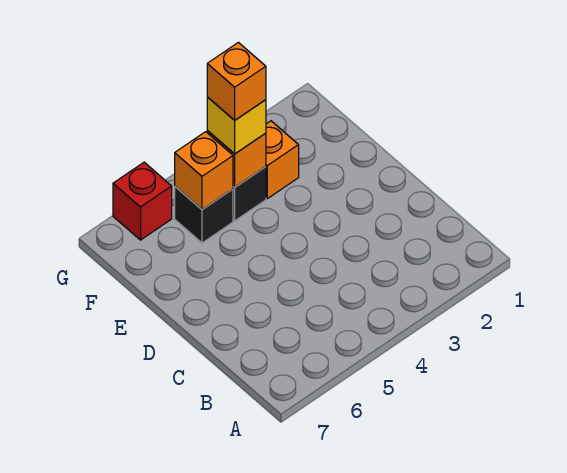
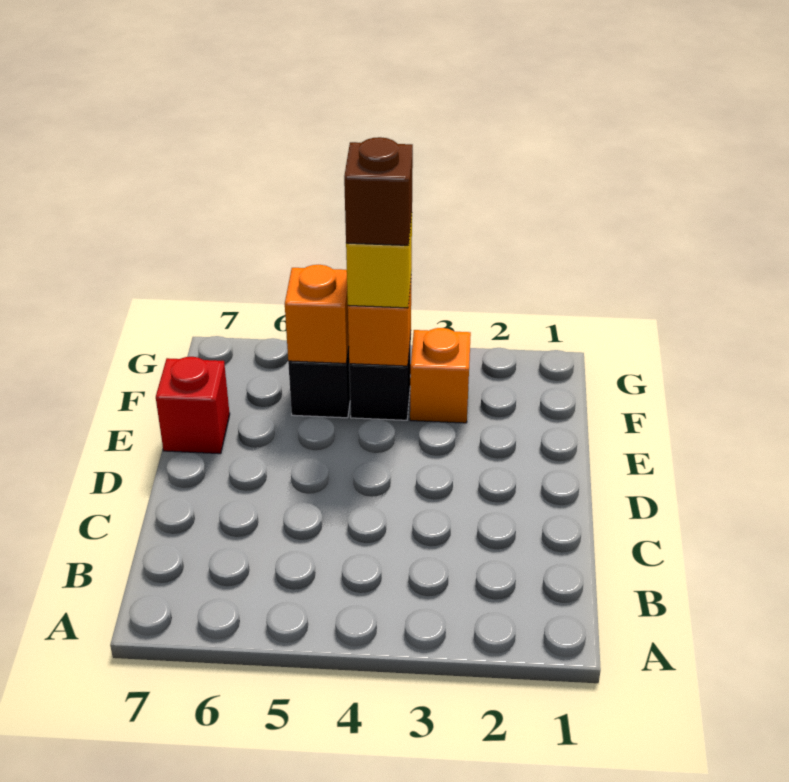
orange 1x1 brick [207,42,266,120] -> brown 1x1 brick [344,137,413,245]
red 1x1 brick [113,162,172,240] -> red 1x1 brick moved to [156,357,230,454]

